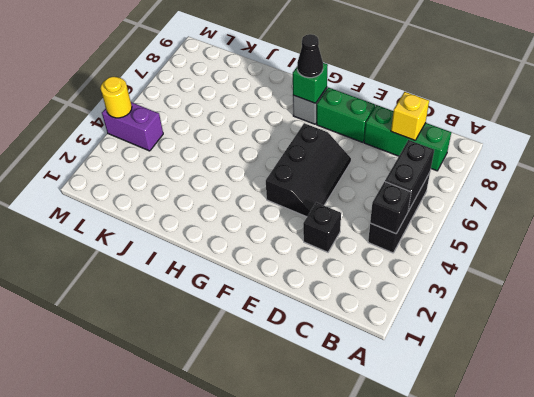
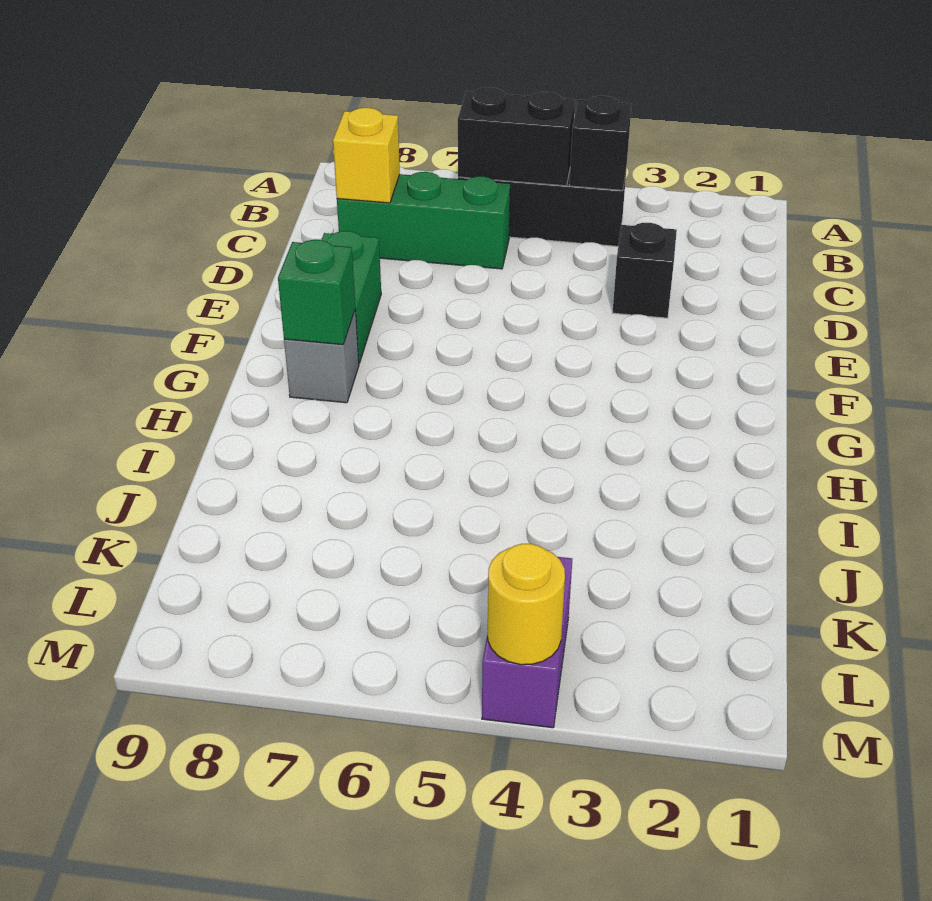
green 1x3 brick [364,105,451,171] -> green 1x3 brick turned to [337,172,510,269]
black 2x3 slope [266,123,351,217] -> none
black 1x1 cone [297,34,323,78] -> none

